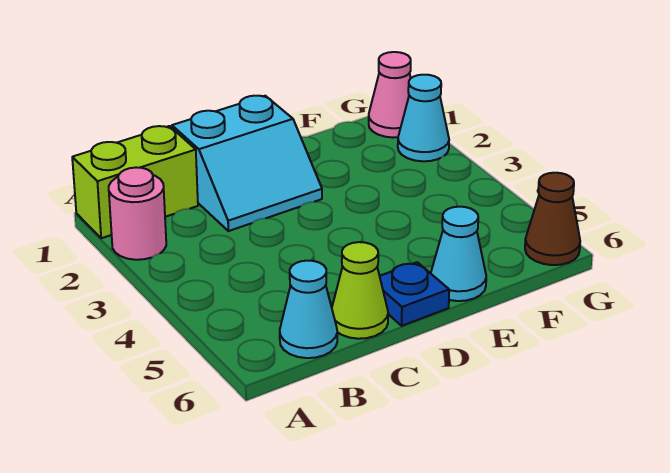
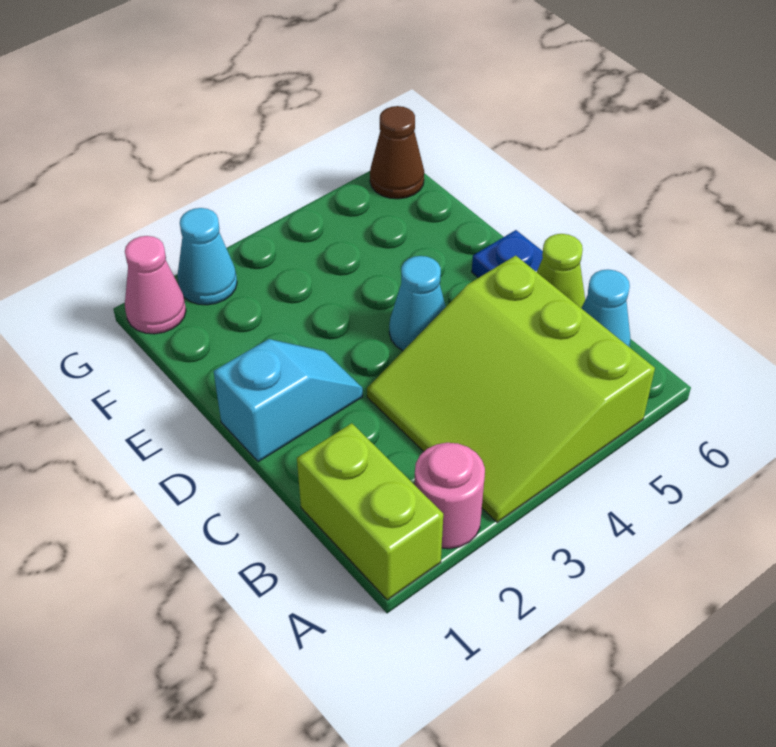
none -> lime 3x3 slope [367,256,655,522]
cyan 2x2 slope [172,96,322,231] -> cyan 1x2 slope [214,339,363,462]
cyan 1x1 cone [431,207,486,301] -> cyan 1x1 cone moved to [389,256,446,351]

